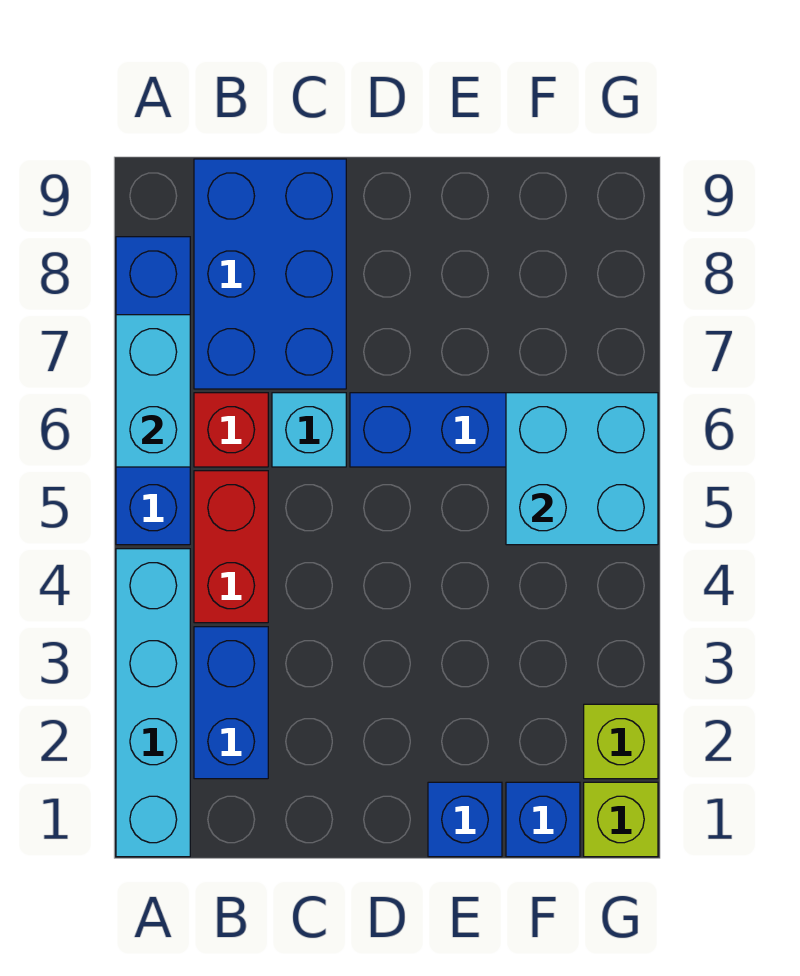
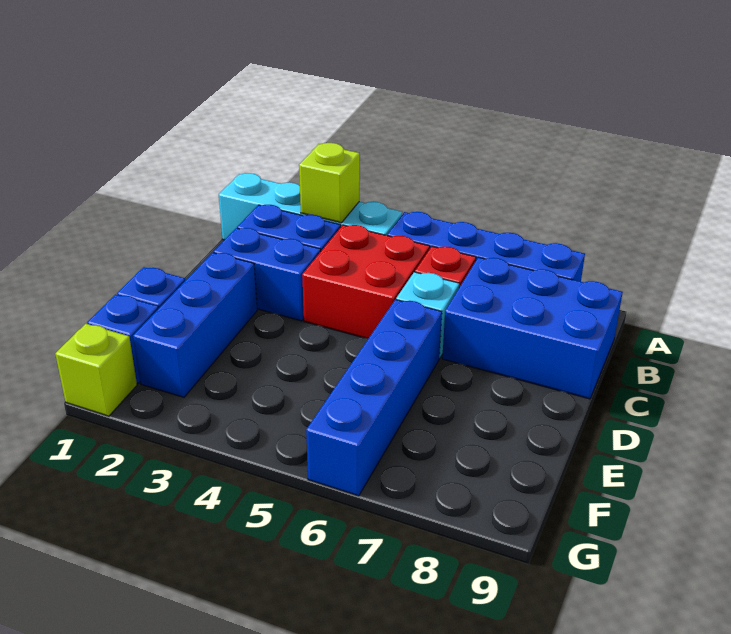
cyan 1x2 brick [116,315,190,467] -> none
red 1x2 brick [194,471,268,623] -> red 2x2 brick [302,225,430,339]
none -> blue 1x2 brick [214,228,321,321]
none -> blue 1x3 brick [133,253,257,397]
cyan 2x2 brick [506,393,658,545] -> none
lime 1x1 brick [584,704,658,779] -> lime 1x1 brick moved to [299,143,360,223]

